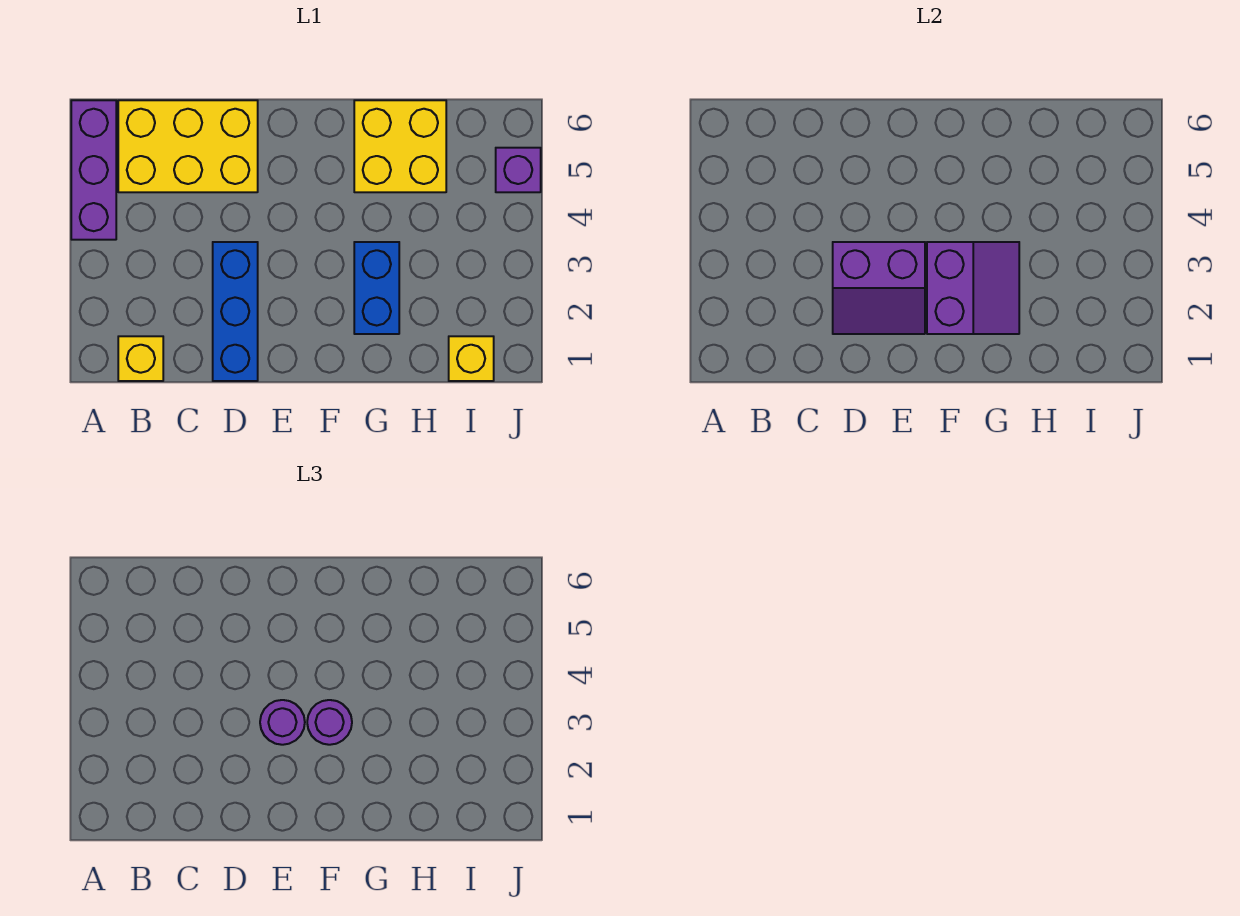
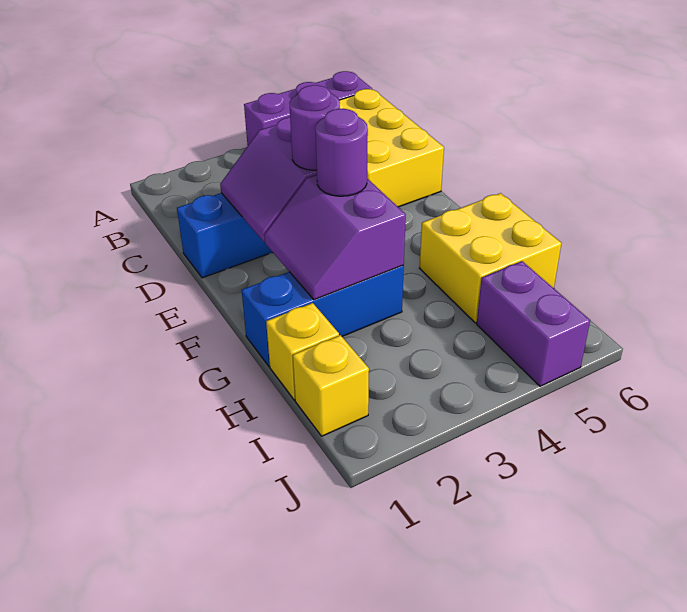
yellow 1x1 brick [118,336,163,381] -> yellow 1x1 brick moved to [266,303,339,400]
purple 2x2 slope [927,242,1019,334] -> purple 2x2 slope turned to [264,175,406,300]
blue 1x2 brick [354,242,399,334] -> blue 1x3 brick [242,265,404,366]
purple 1x1 brick [496,148,541,192] -> purple 1x2 brick [477,261,590,386]

